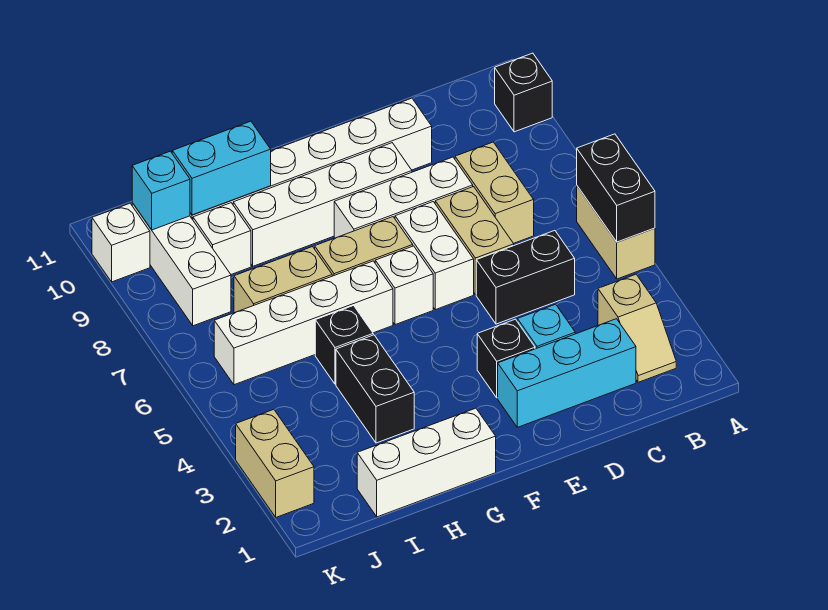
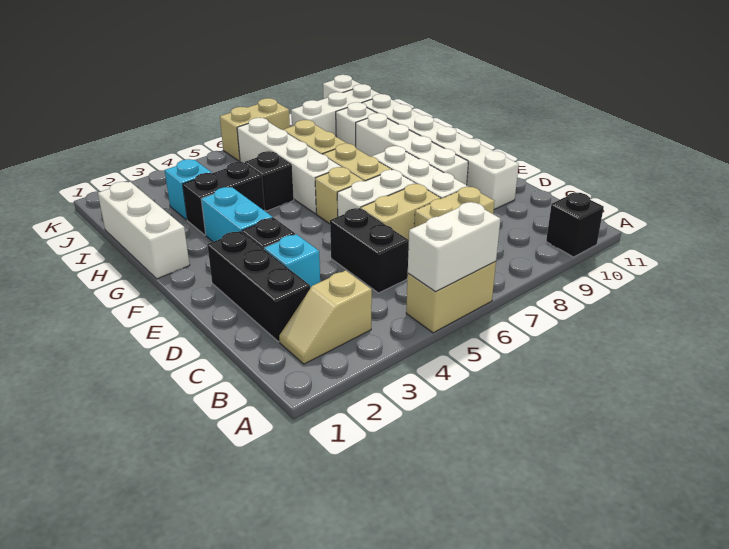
black 1x2 brick [577,134,655,242] -> white 1x2 brick [408,202,500,292]
cyan 1x3 brick [498,319,636,427] -> black 1x3 brick [207,231,310,342]
white 1x1 brick [375,246,433,325] -> tan 1x1 brick [315,167,364,224]
cyan 1x2 brick [172,121,271,215] -> cyan 1x2 brick moved to [201,187,273,242]
cyan 1x1 brick [132,151,190,230] -> cyan 1x1 brick moved to [165,159,212,220]
tan 1x2 brick [236,409,314,517] -> tan 1x2 brick moved to [220,98,290,161]

